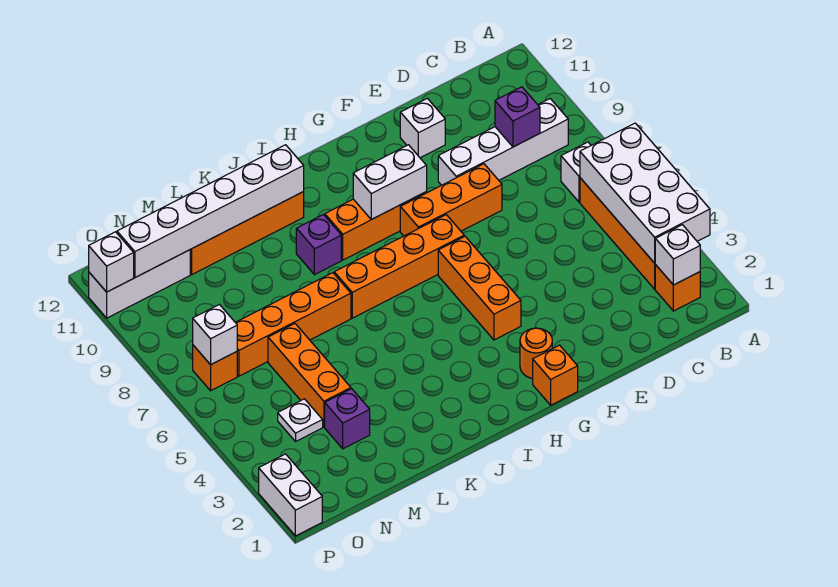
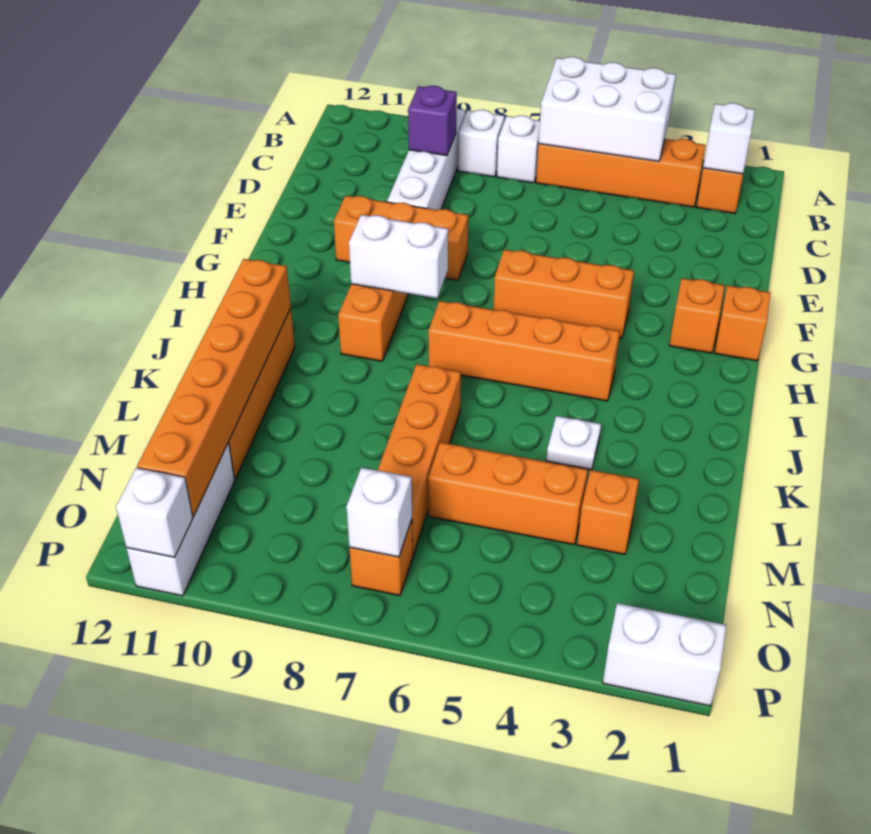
white 2x4 brick [580,123,710,263] -> white 2x3 brick [539,57,676,161]
orange 1x3 brick [400,164,502,236] -> orange 1x3 brick turned to [334,196,468,280]
white 1x1 brick [400,98,445,158] -> white 1x1 brick moved to [458,110,504,177]
orange 1x1 round brick [520,328,552,378] -> orange 1x1 brick [669,278,725,353]
orange 1x4 brick [334,215,464,318] -> orange 1x4 brick turned to [428,301,620,401]
white 1x2 brick [353,145,427,219] -> white 1x2 brick turned to [349,215,448,298]
purple 1x1 brick [296,215,341,275] -> none
white 1x6 brick [117,145,304,277] -> orange 1x6 brick [137,259,291,516]
purple 1x1 brick [325,389,370,449] -> orange 1x1 brick [577,470,639,554]
white 1x1 plate [278,399,323,441] -> white 1x1 plate moved to [546,416,601,470]

